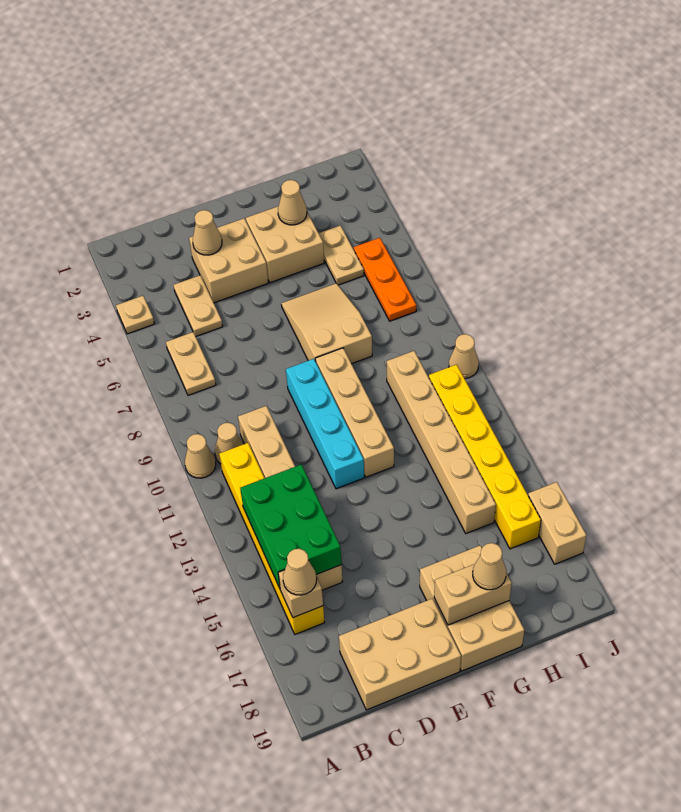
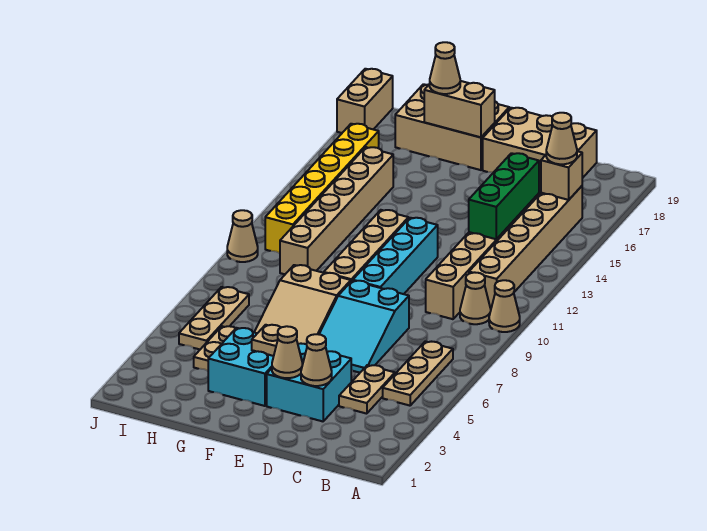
tan 1x1 plate [116,296,154,334] -> tan 1x1 plate moved to [252,325,281,356]
tan 1x2 plate [166,332,216,395] -> tan 1x3 plate [383,341,453,406]
yellow 1x6 brick [219,443,325,634] -> tan 1x6 brick [469,186,582,309]
green 2x3 brick [240,464,342,588] -> green 1x3 brick [469,153,539,239]
tan 2x2 brick [189,218,268,303] -> cyan 2x2 brick [267,344,351,421]
none -> cyan 2x3 slope [319,281,409,373]
tan 2x2 brick [246,207,324,283] -> cyan 2x2 brick [208,328,274,406]
tan 2x3 brick [420,545,524,671] -> tan 2x3 brick turned to [395,84,509,170]
tan 1x1 cone [278,180,307,225] -> tan 1x1 cone moved to [272,326,303,378]
orange 1x3 plate [354,238,416,321] -> tan 1x3 plate [179,287,249,349]
tan 1x2 brick [528,482,587,564] -> tan 1x2 brick moved to [337,69,393,133]

